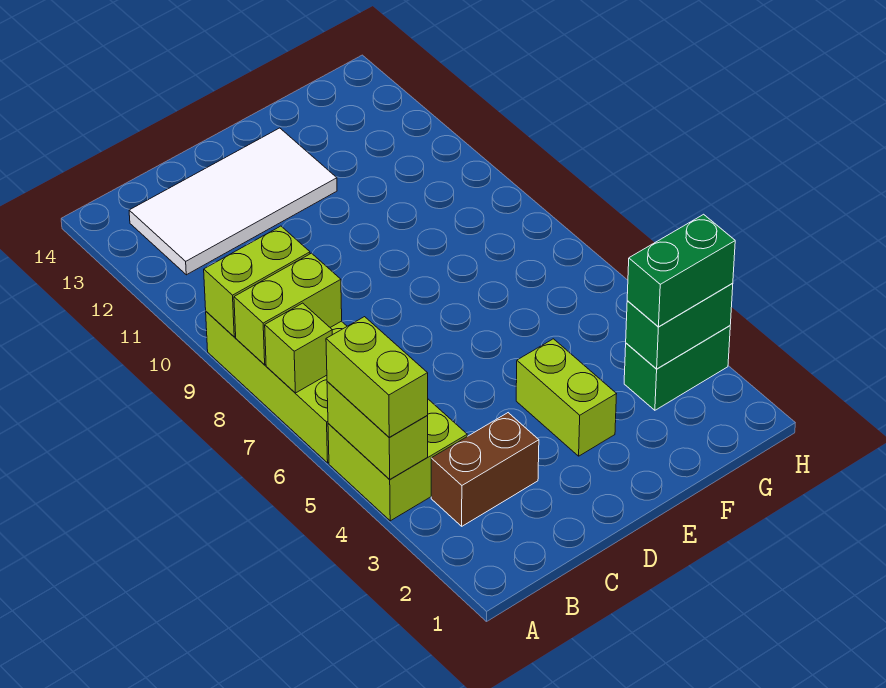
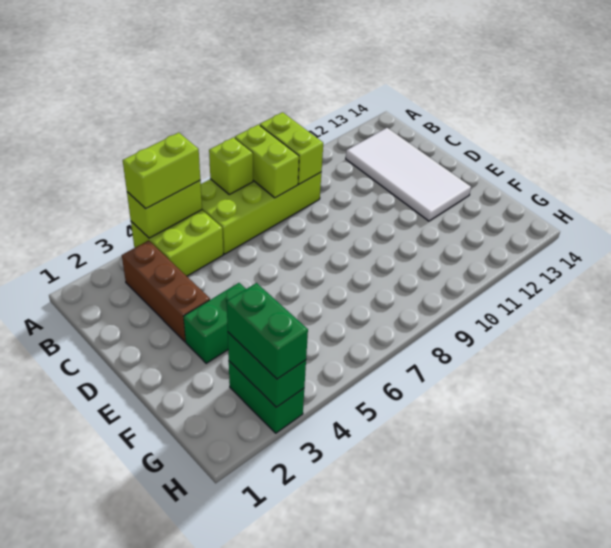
brown 1x2 brick [431,413,539,526] -> brown 1x3 brick [122,240,210,342]
lime 1x2 brick [516,339,616,456] -> green 1x2 brick [184,283,246,363]

